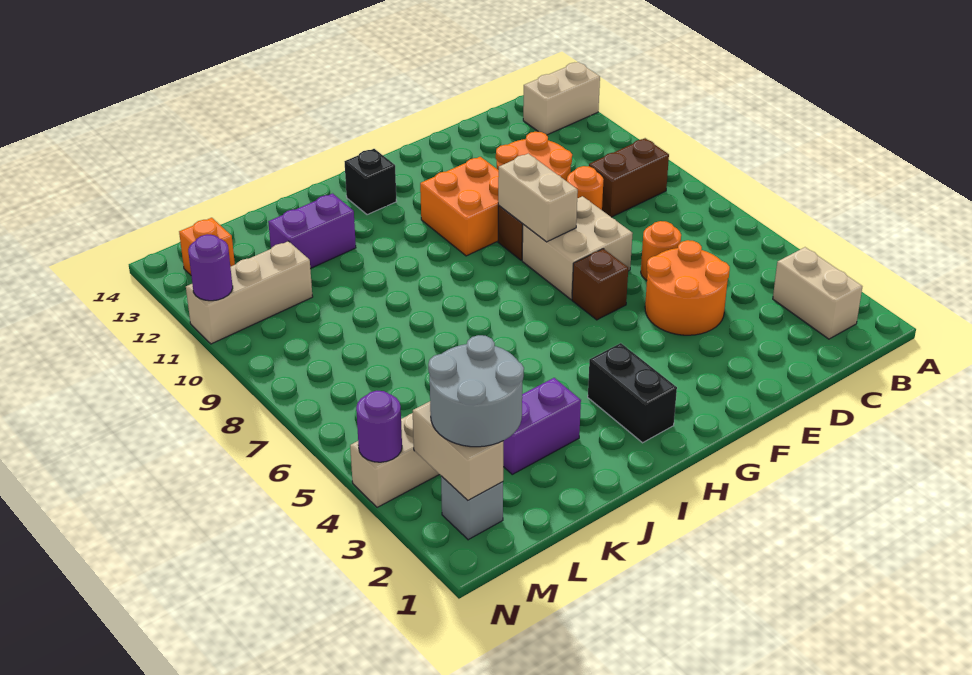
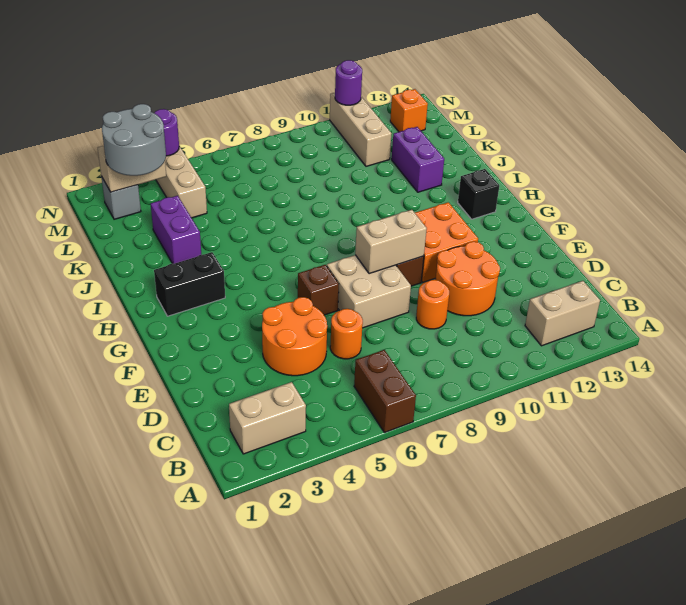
tan 1x2 brick [523,62,600,135] -> tan 1x2 brick turned to [525,281,600,346]
brown 1x2 brick [589,138,669,217] -> brown 1x2 brick moved to [354,350,416,433]

